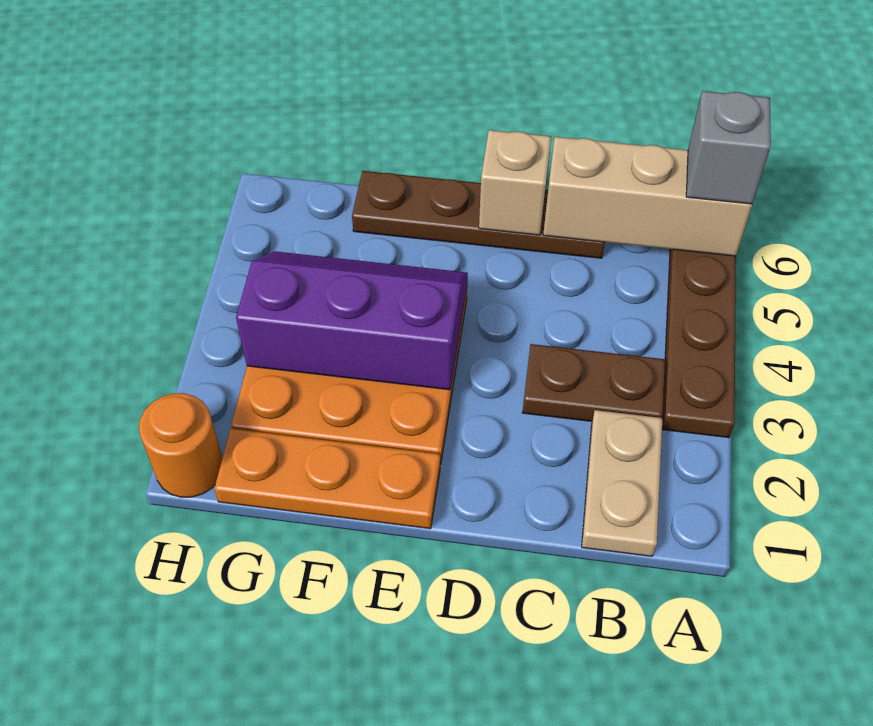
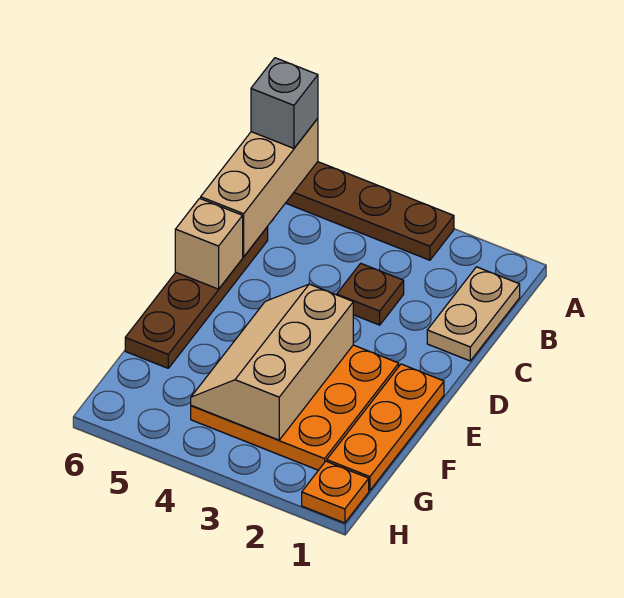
tan 1x2 plate [582,410,662,556] -> tan 1x2 plate turned to [427,267,520,361]
brown 1x2 plate [522,344,665,421] -> brown 1x1 plate [337,263,404,325]
purple 2x3 slope [236,251,468,390] -> tan 2x3 slope [191,284,353,440]
orange 1x1 round brick [139,393,222,497] -> orange 1x1 plate [302,461,369,523]

